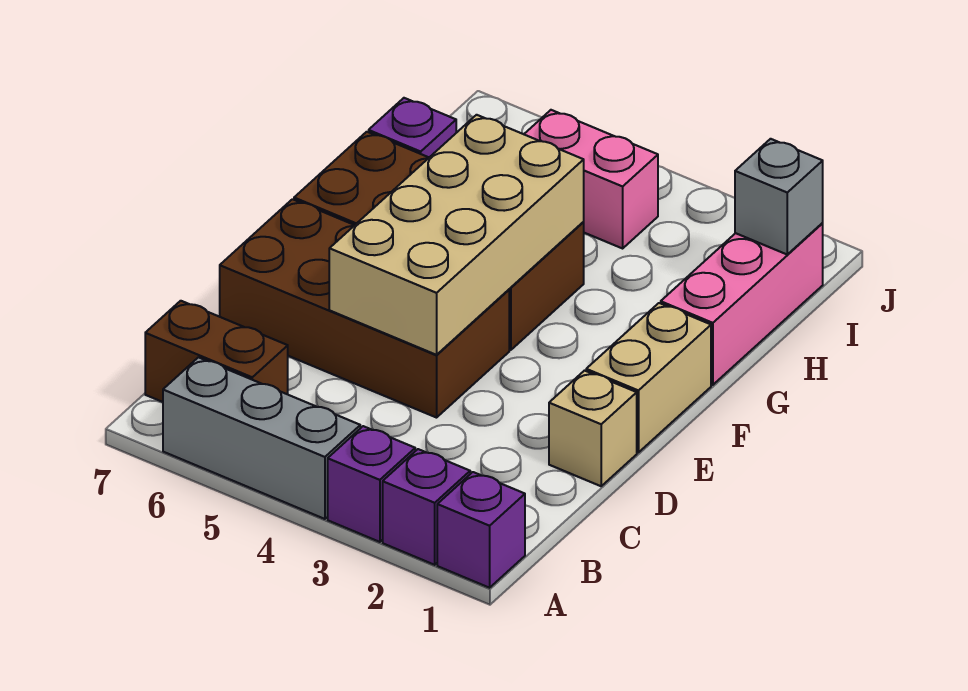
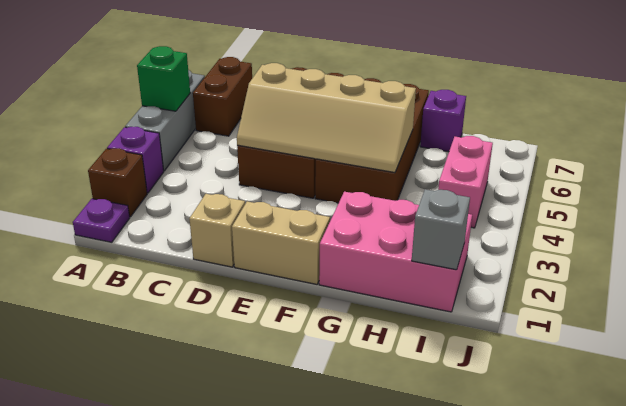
purple 1x1 brick [437,472,525,588] -> purple 1x1 plate [73,199,130,242]
purple 1x1 brick [383,449,470,565] -> brown 1x1 brick [88,148,147,217]
none -> green 1x1 brick [137,46,190,111]
tan 2x4 brick [329,115,584,355] -> tan 2x4 slope [237,63,416,173]
pink 1x3 brick [661,223,823,385] -> pink 2x3 brick [319,192,472,312]

